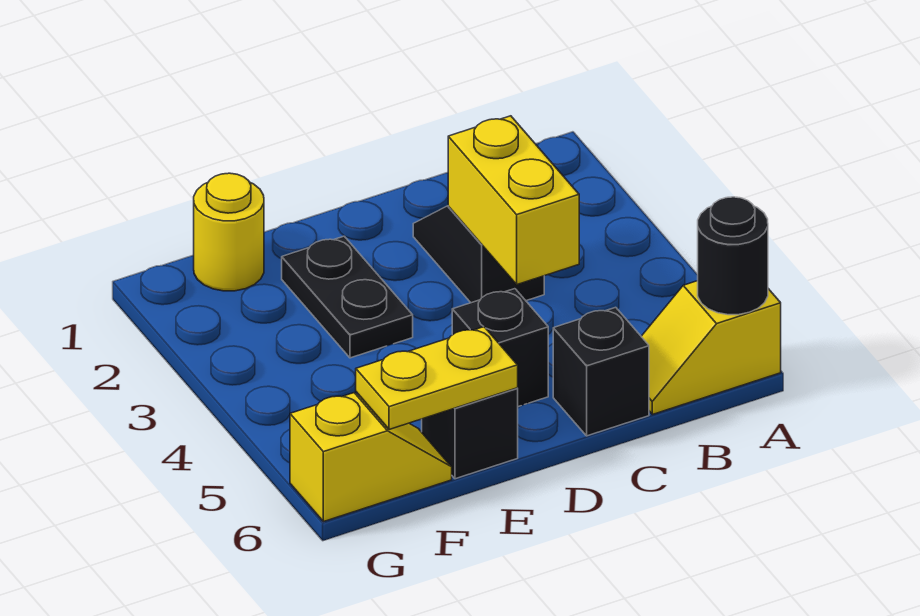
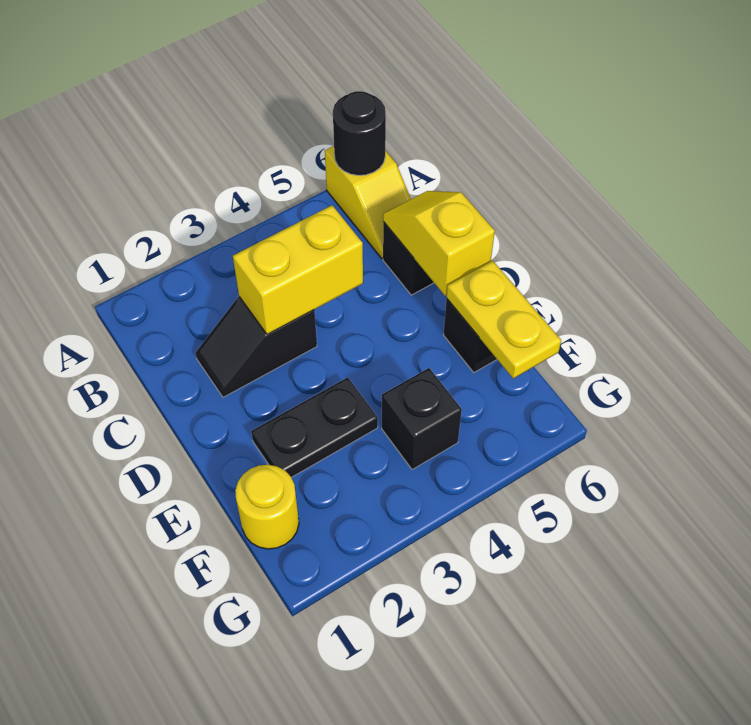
black 1x1 brick [452,289,548,407] -> black 1x1 brick moved to [382,368,462,470]
yellow 1x2 slope [290,393,452,522] -> yellow 1x2 slope moved to [383,191,495,296]

